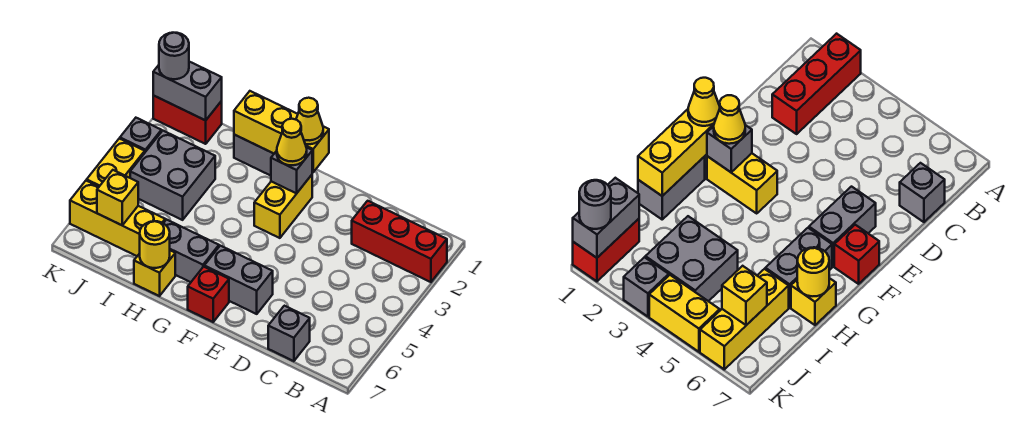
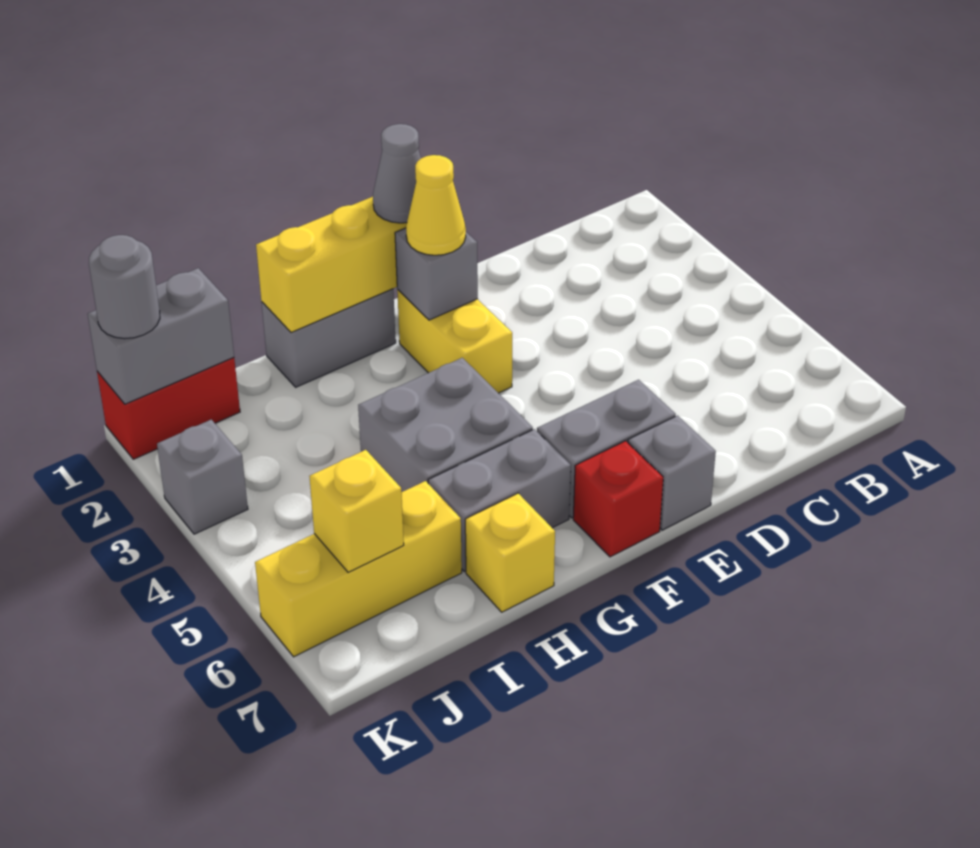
red 1x3 brick [352,201,447,282] -> none
grey 1x1 brick [268,306,310,361] -> grey 1x1 brick moved to [628,416,716,530]
yellow 1x1 cone [296,98,323,144] -> grey 1x1 cone [373,124,421,223]
yellow 1x1 round brick [140,221,170,268] -> none
grey 2x2 brick [130,131,215,220] -> grey 2x2 brick moved to [358,358,533,492]
yellow 1x2 brick [87,139,145,186] -> none

